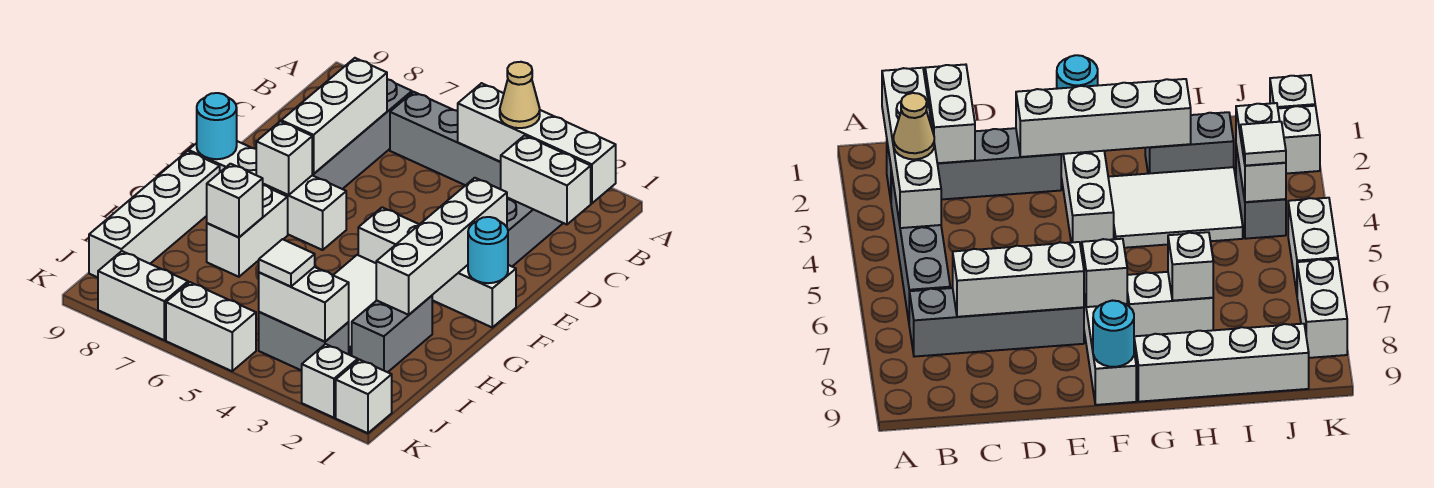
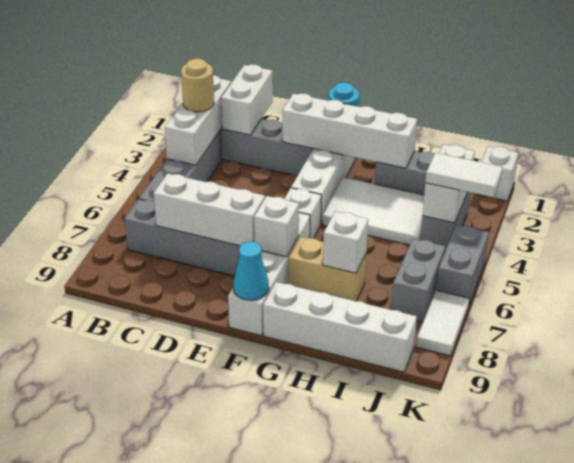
white 1x4 brick [458,83,616,203] -> white 1x3 brick [165,75,231,165]
tan 1x1 cone [500,62,540,128] -> tan 1x1 round brick [181,59,214,112]
cyan 1x1 round brick [197,93,237,159] -> cyan 1x1 cone [233,241,269,300]
white 1x2 brick [207,185,288,277] -> tan 1x2 brick [289,237,366,301]
white 1x1 tile [259,239,315,287] -> white 1x2 tile [425,153,503,197]
none -> grey 1x2 brick [391,239,445,322]
white 1x1 brick [302,344,358,418] -> white 1x1 brick moved to [284,188,321,238]
white 1x2 brick [166,282,256,371] -> grey 1x2 brick [436,225,489,307]
white 1x2 brick [98,251,188,340] -> white 1x2 tile [416,290,469,356]

